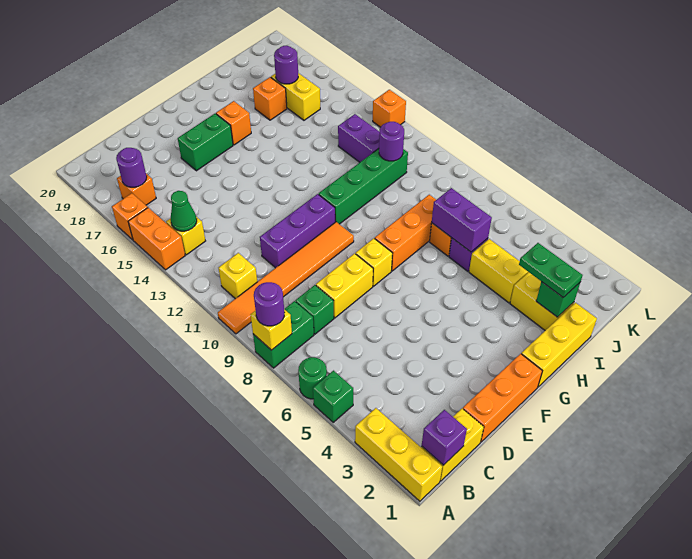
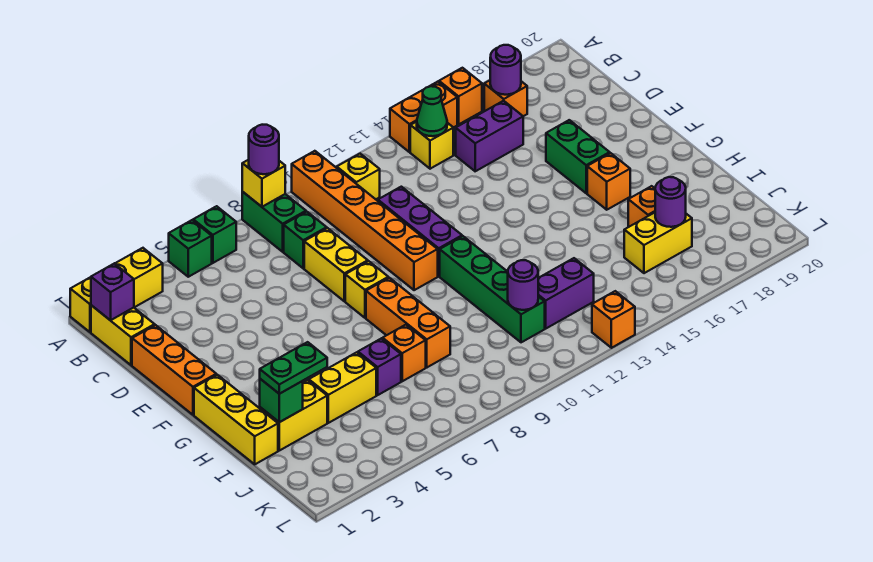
green 1x1 round brick [298,357,327,399] -> green 1x1 brick [193,206,236,263]
orange 1x6 tile [218,222,354,334] -> orange 1x6 brick [292,151,438,290]
purple 1x2 brick [432,188,492,252] -> purple 1x2 brick moved to [456,101,523,171]

